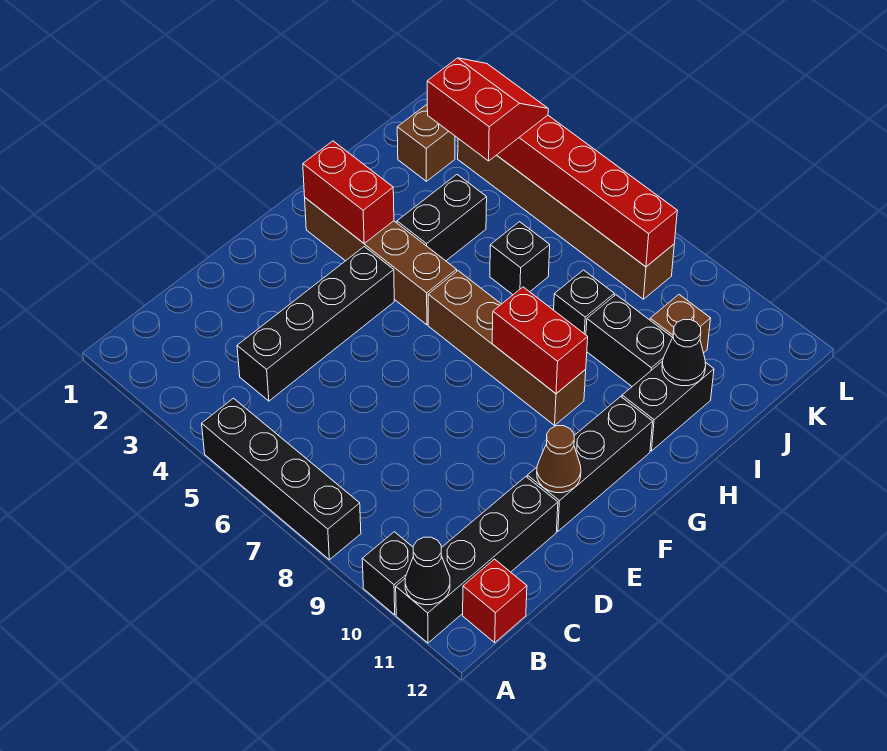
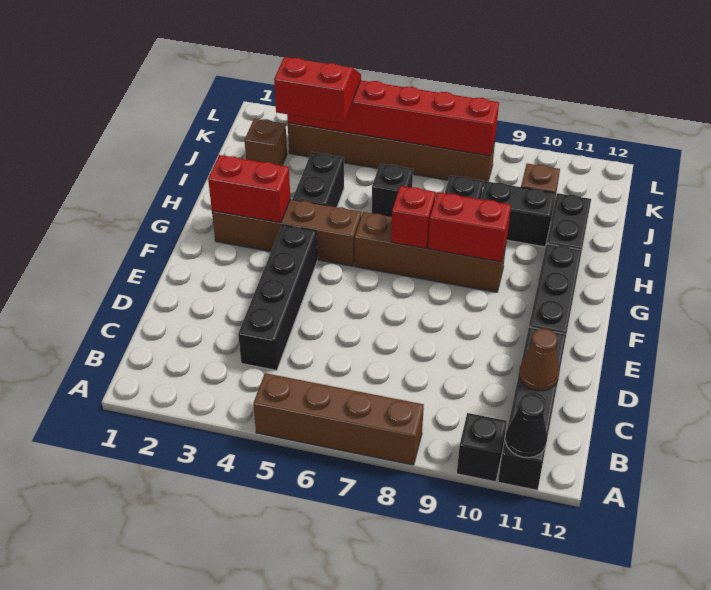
black 1x4 brick [202,398,361,560] -> brown 1x4 brick [253,373,424,465]
red 1x1 brick [463,559,527,643] -> red 1x1 brick moved to [391,186,436,248]
brown 1x1 cone [537,426,581,493] -> brown 1x1 cone moved to [519,329,559,391]
black 1x1 cone [662,320,706,386] -> none

